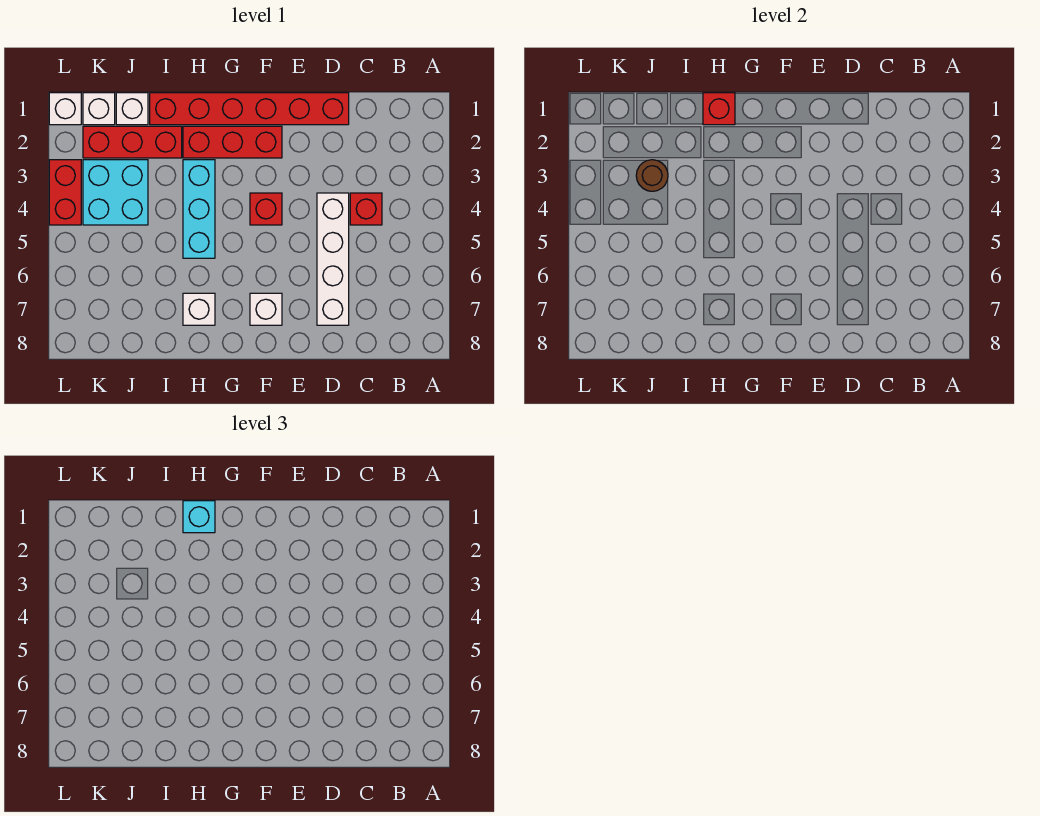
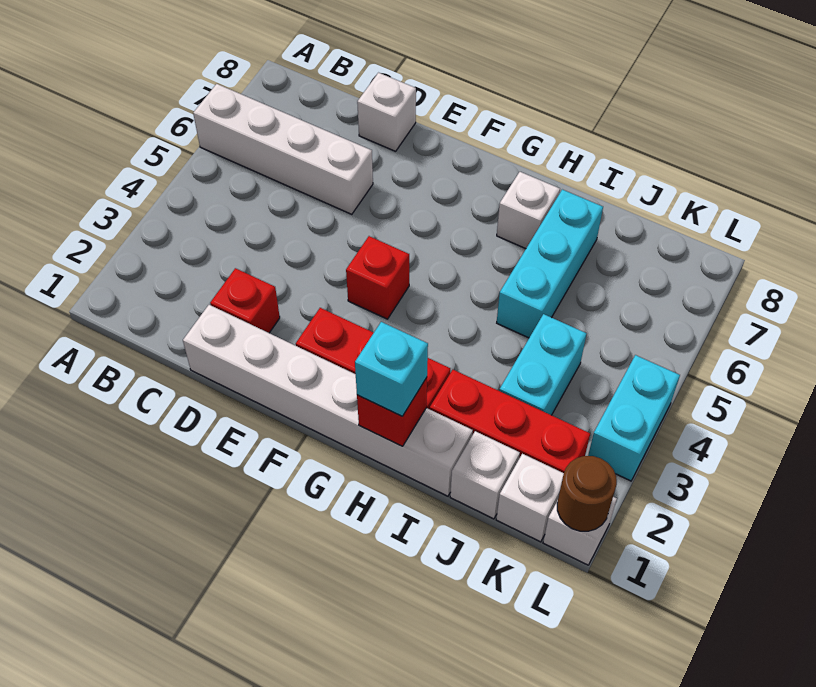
red 1x1 brick [350,193,382,225] -> red 1x1 brick moved to [210,268,280,333]
red 1x6 brick [150,93,349,125] -> white 1x6 brick [183,305,473,496]
white 1x4 brick [317,193,349,325] -> white 1x4 brick turned to [193,84,373,214]
white 1x1 brick [250,293,282,325] -> white 1x1 brick moved to [357,73,416,151]
cyan 1x3 brick [183,160,215,258] -> cyan 1x3 brick moved to [497,189,603,338]
cyan 2x2 brick [83,160,148,225] -> cyan 1x2 brick [499,314,587,415]
brown 1x1 round brick [636,160,668,191] -> brown 1x1 round brick moved to [557,456,617,531]
red 1x2 brick [49,160,81,225] -> cyan 1x2 brick [588,355,680,481]

